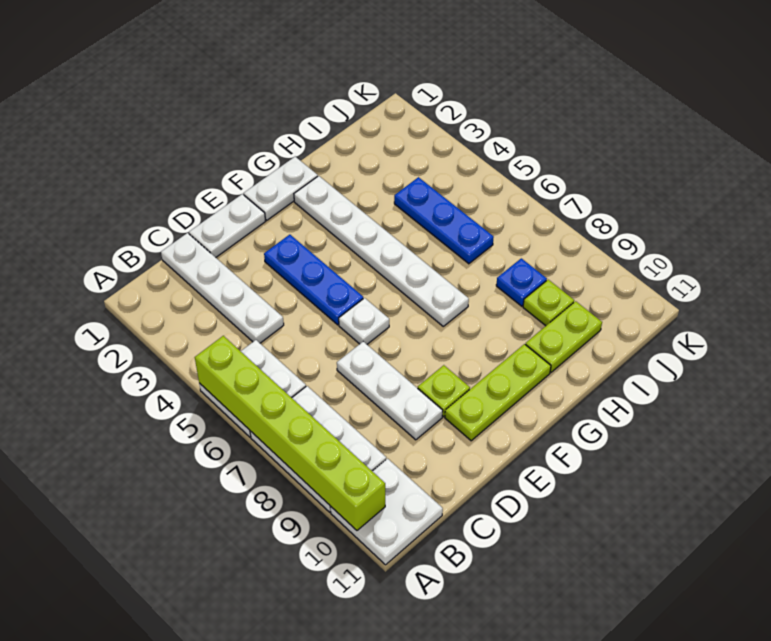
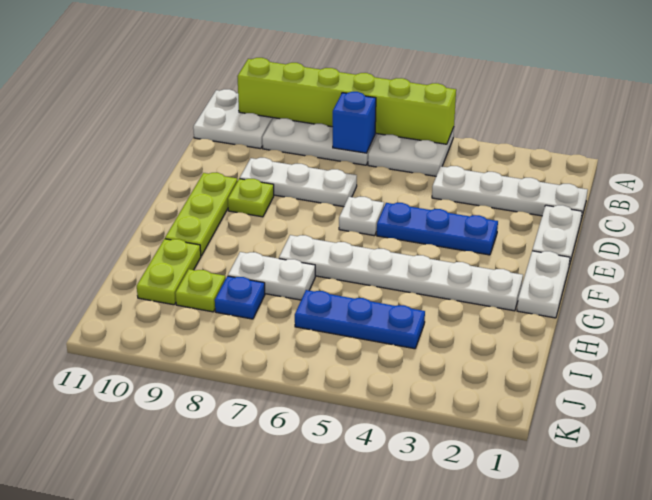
none -> blue 1x1 brick [333,92,376,153]
none -> white 1x2 plate [228,252,315,300]

